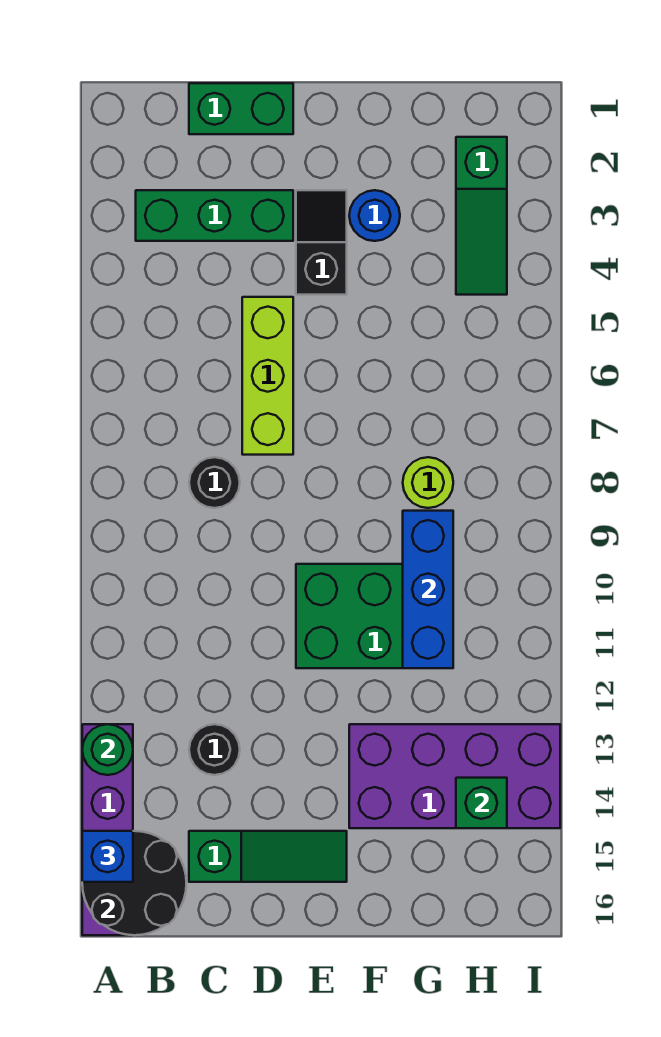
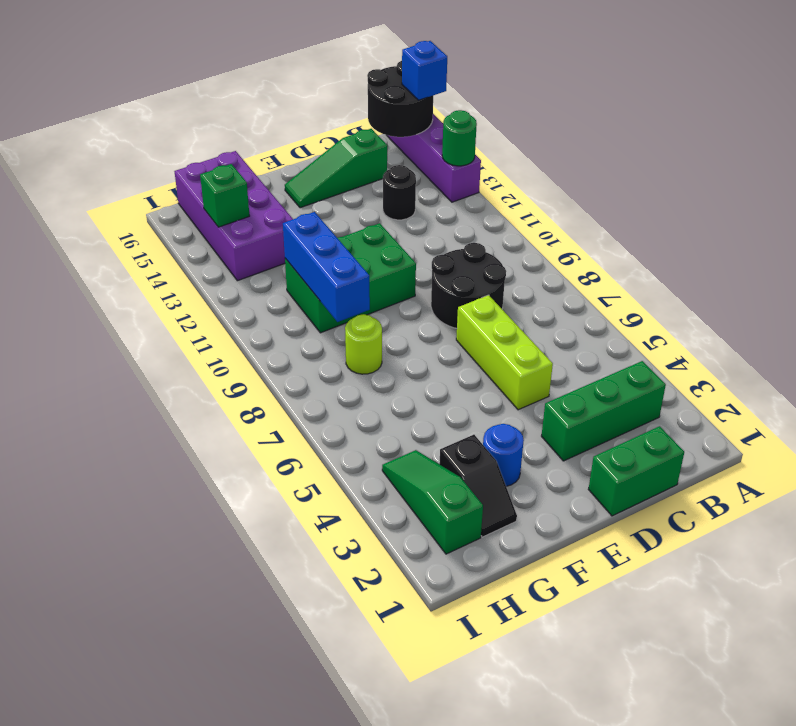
black 1x1 round brick [189,457,240,508] -> black 2x2 round brick [431,243,506,328]
black 1x2 slope [296,190,347,295] -> black 1x2 slope moved to [440,435,517,537]
purple 2x4 brick [349,724,560,828] -> purple 2x4 brick turned to [175,151,293,281]

